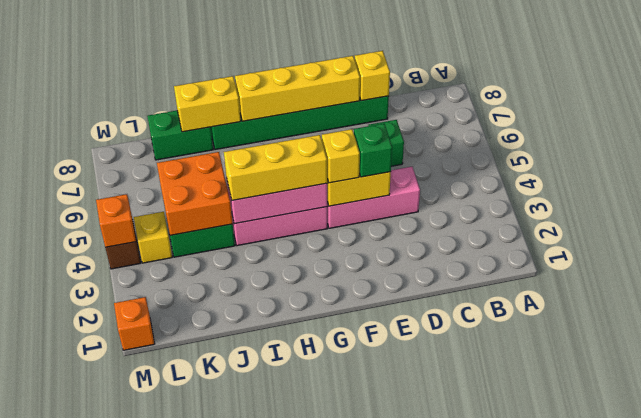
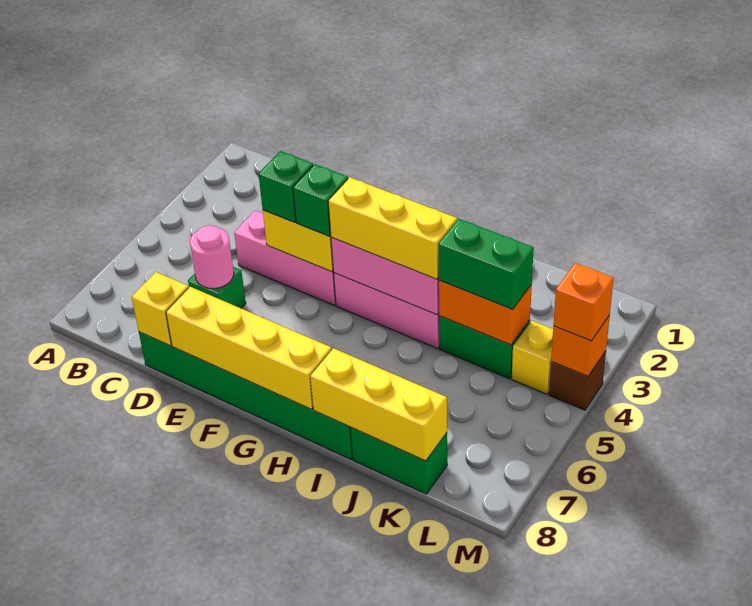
none -> pink 1x1 round brick [190,225,234,289]
yellow 1x1 brick [322,129,360,183] -> green 1x1 brick [293,164,348,236]
yellow 1x2 brick [174,76,241,132] -> yellow 1x3 brick [310,348,447,461]
orange 2x2 brick [157,152,233,235] -> orange 1x2 brick [439,281,532,345]
none -> green 1x2 brick [438,219,534,310]
orange 1x1 brick [114,297,155,350] -> orange 1x1 brick moved to [554,263,614,341]

